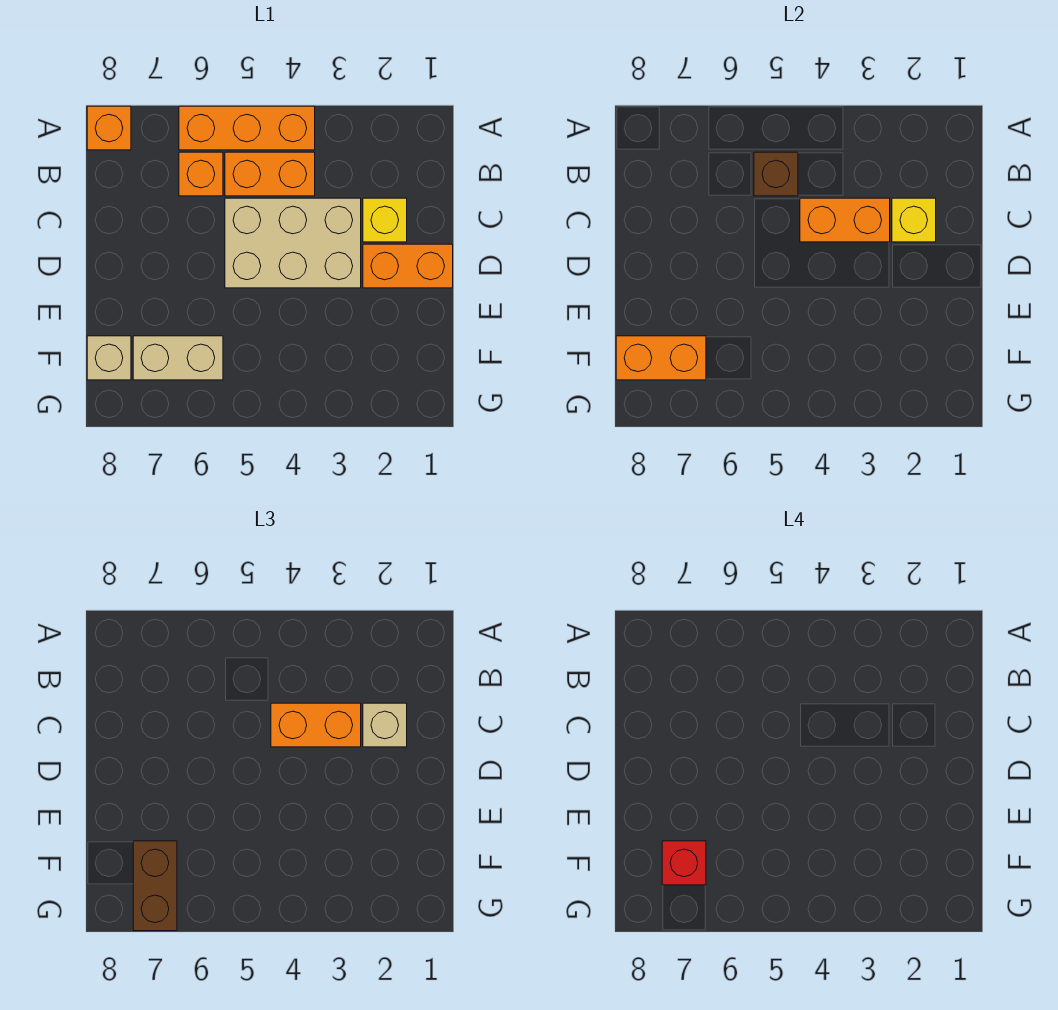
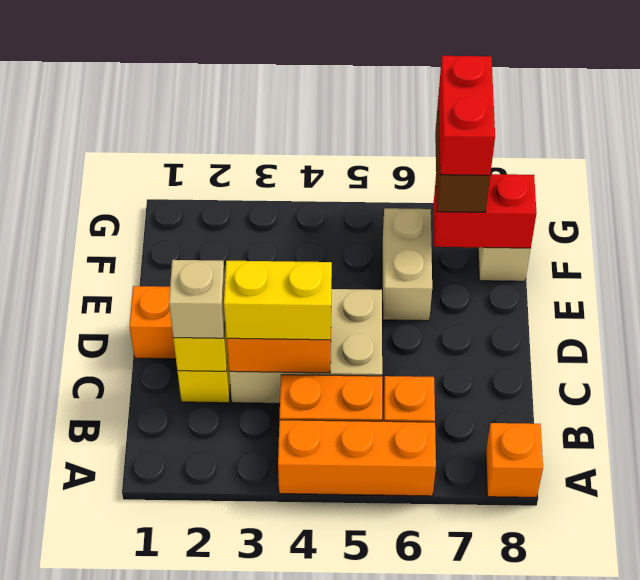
brown 1x1 brick [754,152,798,196] -> none
orange 1x2 brick [271,703,361,747] -> yellow 1x2 brick [224,261,332,340]
tan 1x2 brick [133,336,223,380] -> tan 1x2 brick turned to [383,208,432,321]
orange 1x2 brick [616,336,706,380] -> red 1x2 brick [433,174,537,248]
red 1x1 brick [662,841,706,885] -> red 1x2 brick [438,56,495,175]

